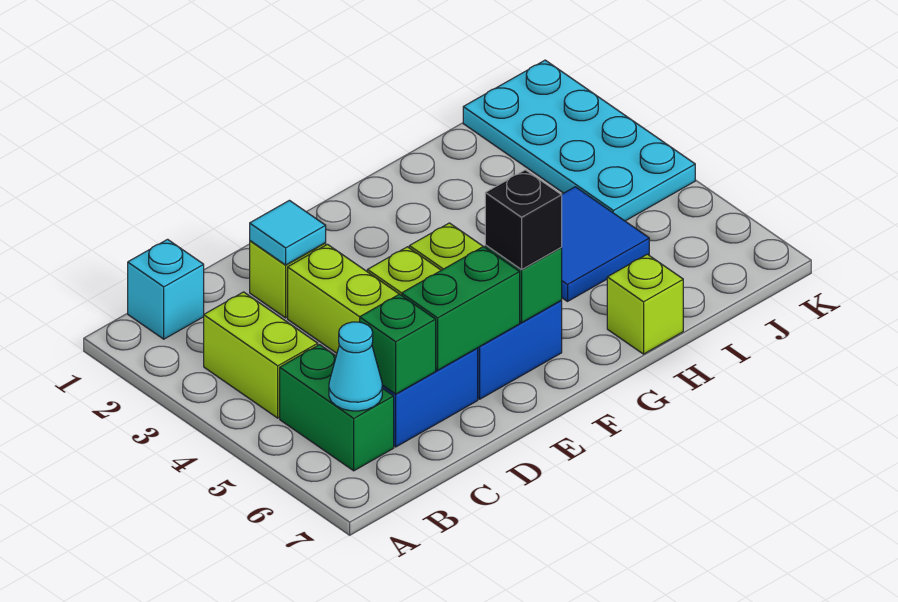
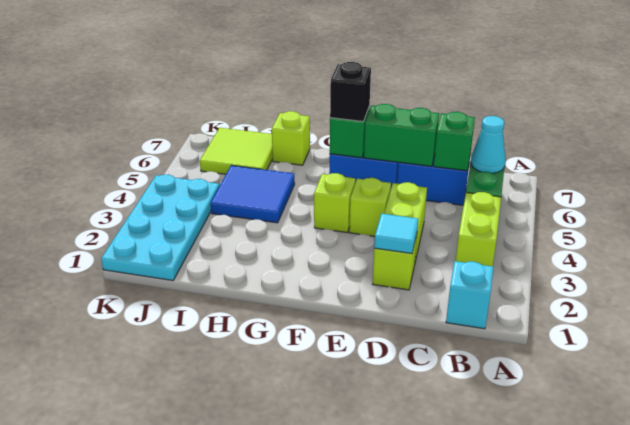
none -> lime 2x2 tile [200,128,273,174]

